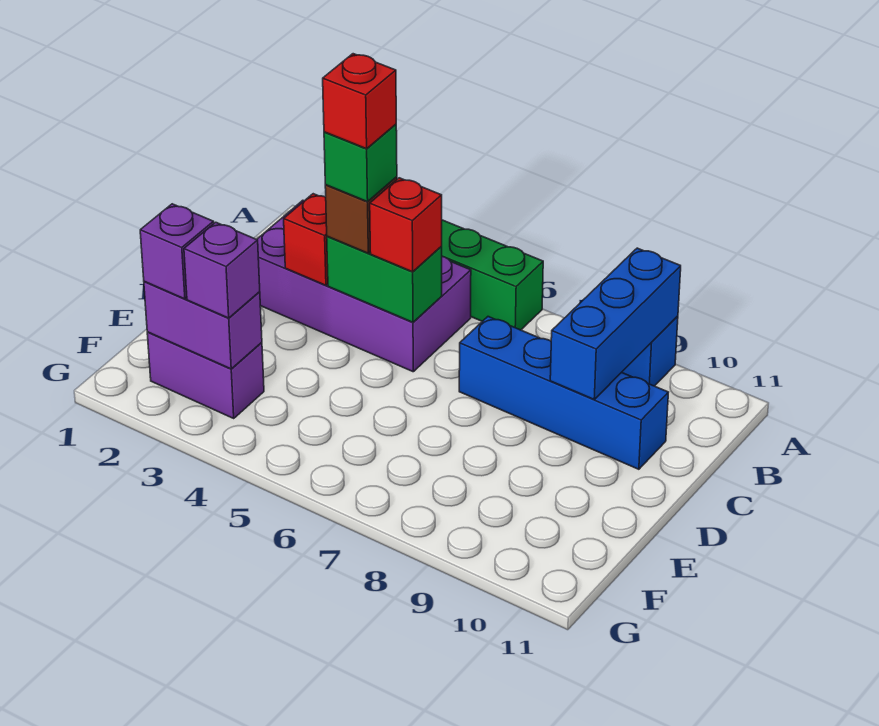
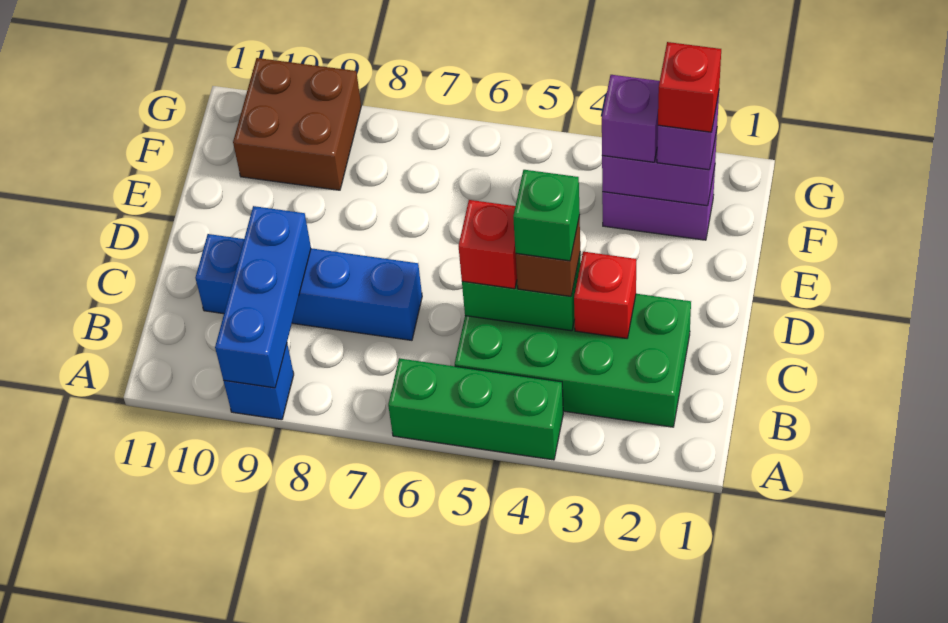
purple 2x4 brick [257,200,471,372] -> green 2x4 brick [455,294,691,427]
red 1x1 brick [323,54,396,149] -> red 1x1 brick moved to [658,42,721,132]
none -> brown 2x2 brick [233,58,361,190]

